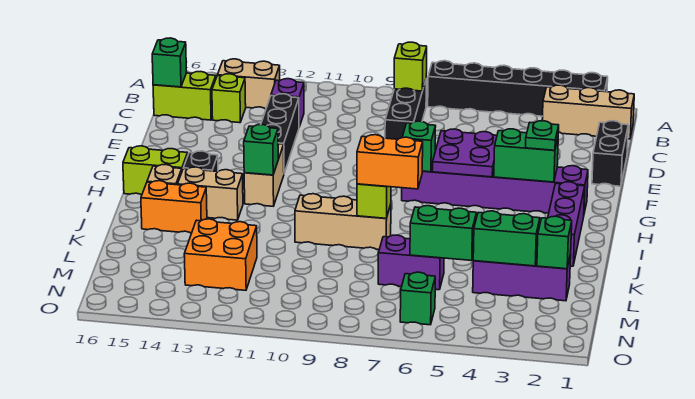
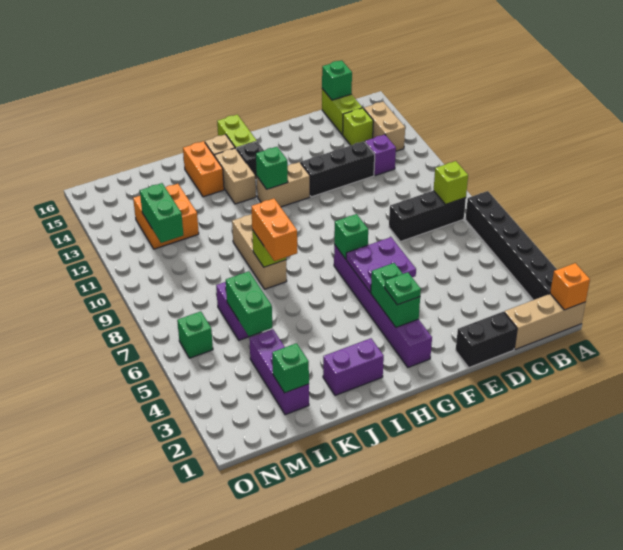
none -> orange 1x1 brick [550,263,590,310]
tan 1x3 brick [542,85,634,139] -> tan 1x3 brick turned to [504,294,586,350]
purple 1x3 brick [548,182,585,266] -> purple 1x2 brick [323,338,384,395]
green 1x2 brick [473,211,540,266] -> green 1x2 brick moved to [140,183,183,243]

